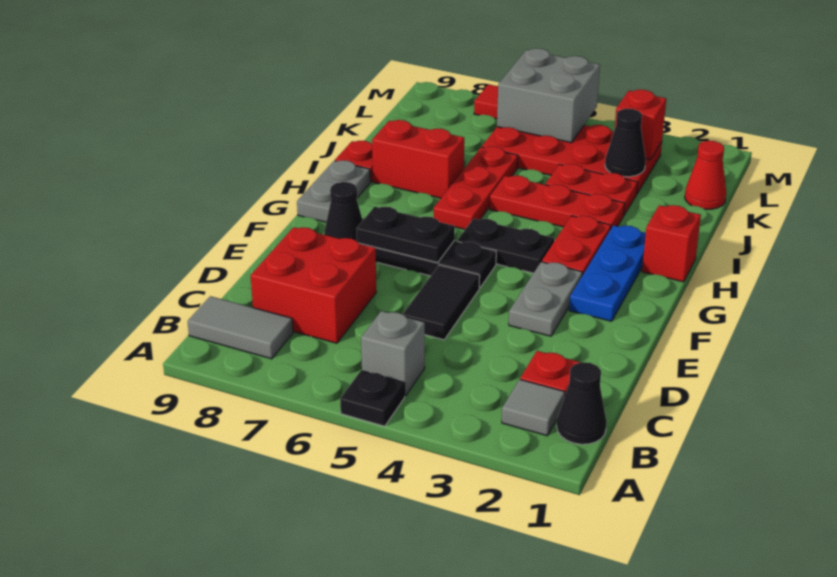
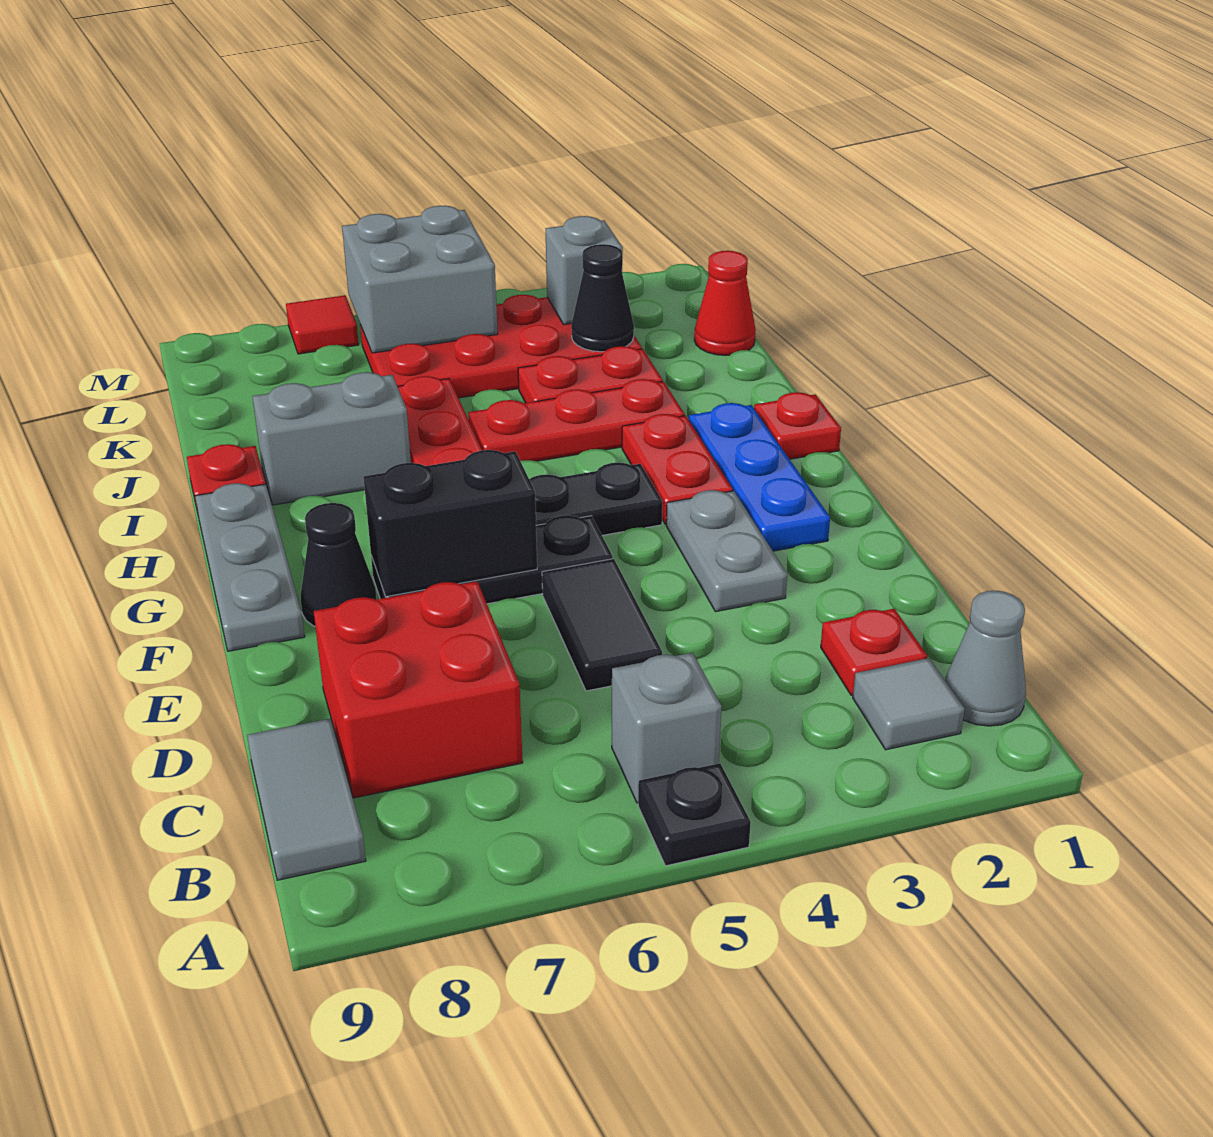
black 1x1 cone [557,362,607,444] -> grey 1x1 cone [945,591,1026,726]
grey 1x2 tile [188,296,293,359] -> grey 1x2 tile turned to [247,719,366,880]
black 1x2 plate [356,207,455,263] -> black 1x2 brick [364,450,537,597]
grey 1x2 plate [297,160,370,222] -> grey 1x3 plate [195,483,305,651]
red 1x1 brick [642,205,701,282] -> red 1x1 plate [754,392,841,459]
red 1x2 brick [372,120,464,198] -> grey 1x2 brick [252,372,411,505]
red 1x1 brick [615,90,666,160] -> grey 1x1 brick [546,216,623,325]

